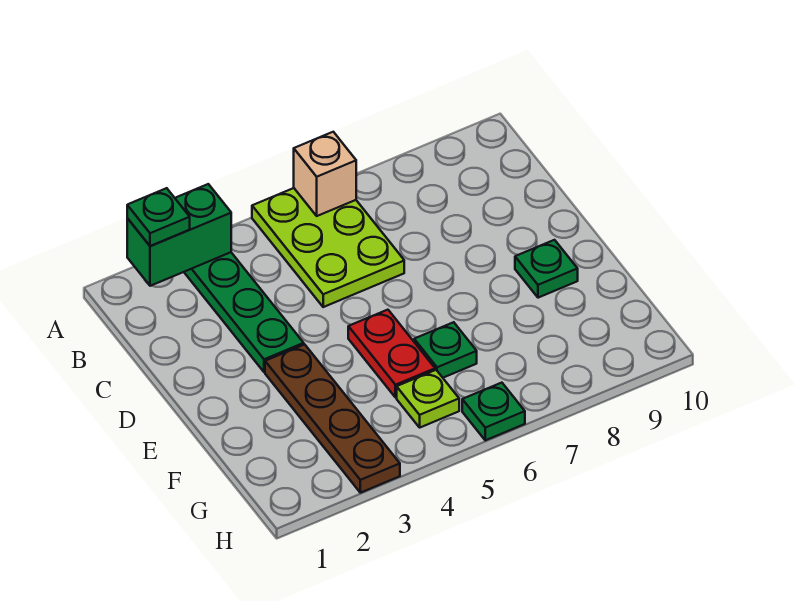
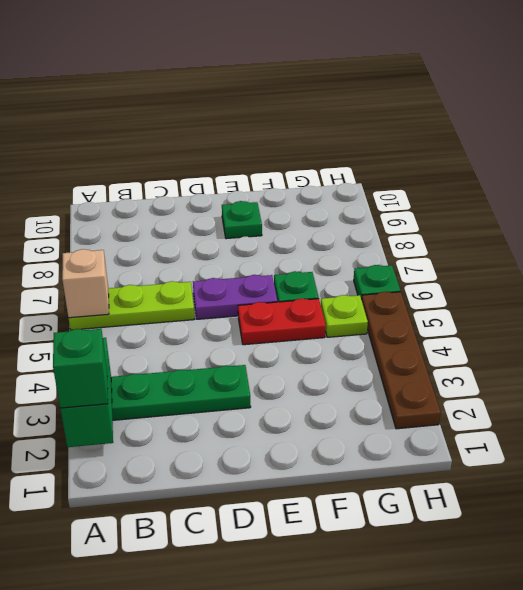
green 1x1 plate [127,188,190,246] -> green 1x1 brick [53,329,108,408]
lime 2x3 plate [252,188,404,307] -> lime 1x3 plate [69,281,194,330]
none -> purple 1x2 plate [193,275,277,319]
brown 1x4 plate [265,344,400,493] -> brown 1x4 plate turned to [362,292,441,429]

